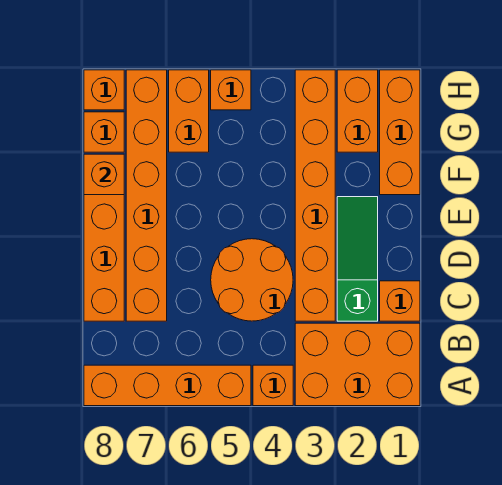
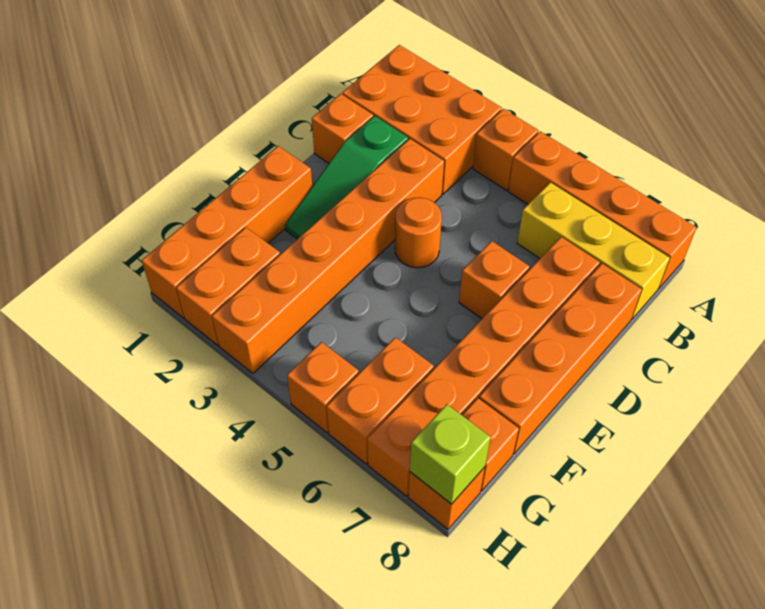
none -> yellow 1x3 brick [517,182,670,319]
orange 2x2 round brick [211,239,293,321] -> orange 1x1 round brick [395,198,442,268]
orange 1x3 brick [380,70,420,195] -> orange 1x4 brick [142,146,312,318]
orange 1x1 brick [84,154,124,195] -> orange 1x1 brick moved to [459,241,529,319]
none -> lime 1x1 brick [410,404,491,504]

